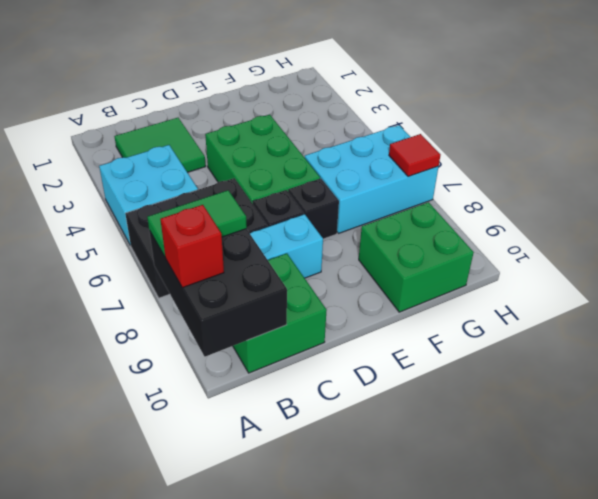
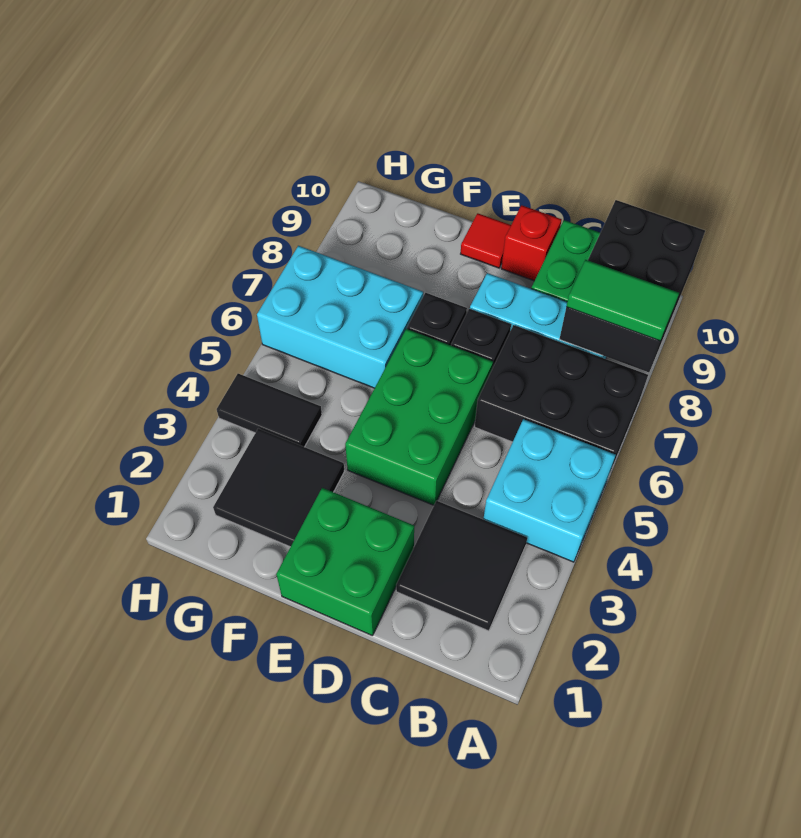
red 1x1 brick [160,205,224,288] -> red 1x1 brick moved to [501,205,562,281]
green 2x2 tile [114,118,206,172] -> black 2x2 tile [396,501,527,631]
none -> black 2x2 tile [213,428,344,547]
green 2x2 brick [359,202,474,312] -> green 2x2 brick moved to [276,488,414,636]
none -> black 1x2 tile [217,374,322,447]
red 1x1 tile [389,134,440,177] -> red 1x1 tile moved to [461,213,511,268]

